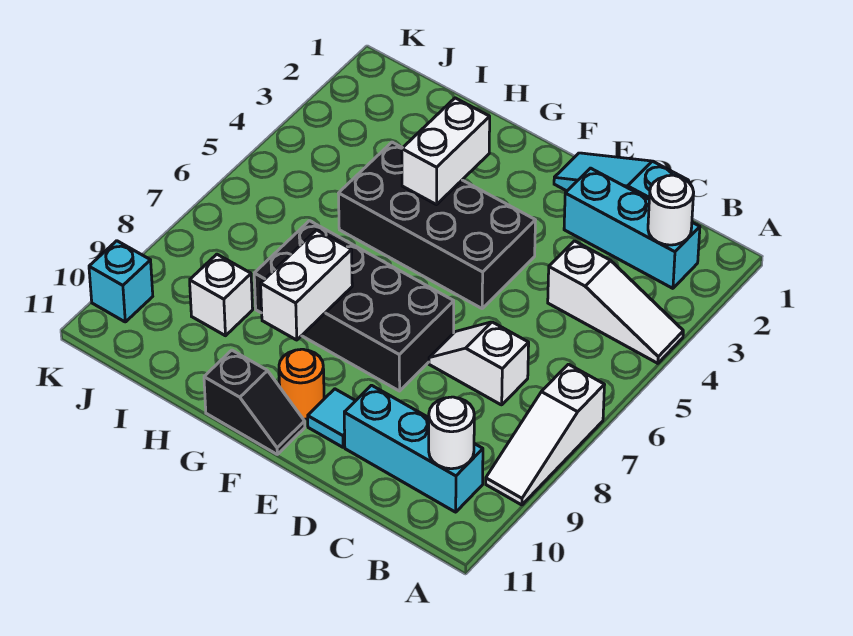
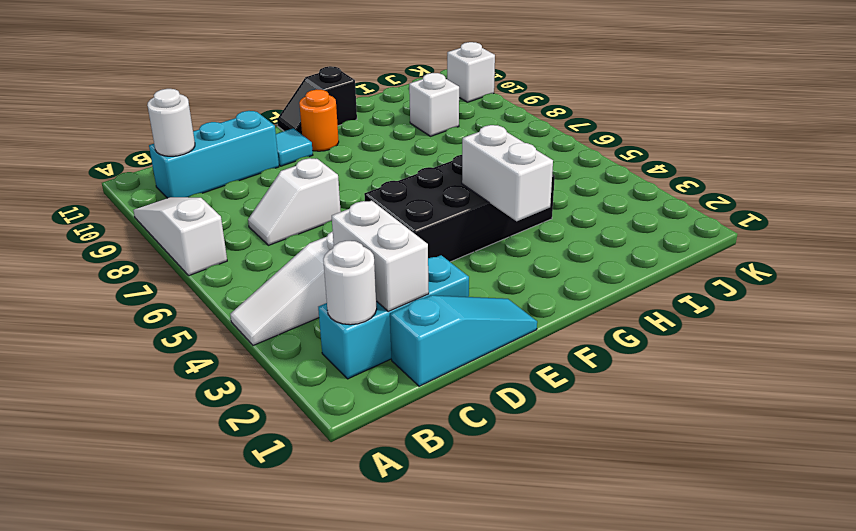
white 1x2 slope [429,322,529,405] -> white 1x2 slope turned to [248,158,341,245]
black 2x4 brick [254,221,454,391] -> none
white 1x2 brick [261,230,352,340] -> white 1x2 brick moved to [332,200,429,311]
cyan 1x1 brick [89,241,153,322] -> white 1x1 brick [447,42,495,102]

